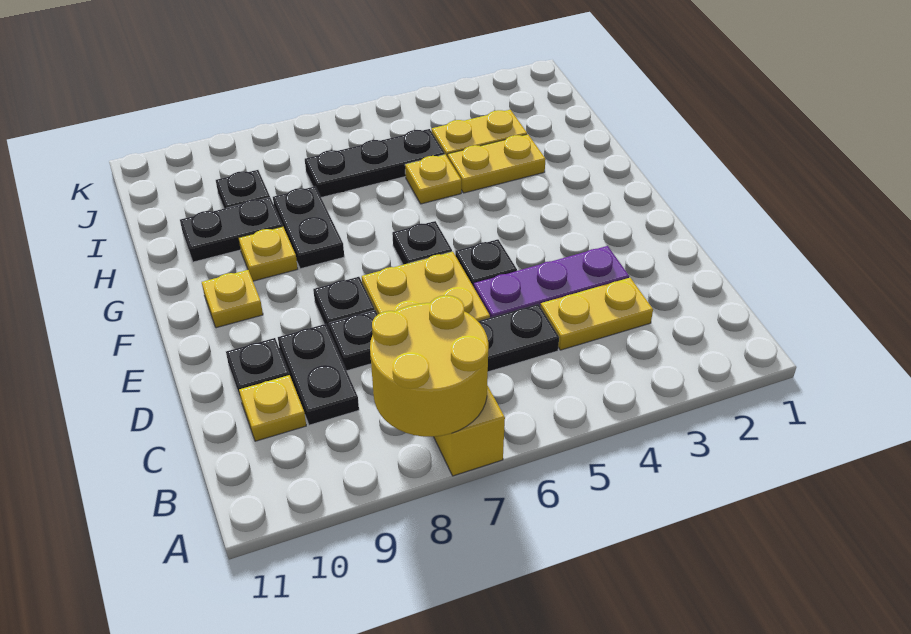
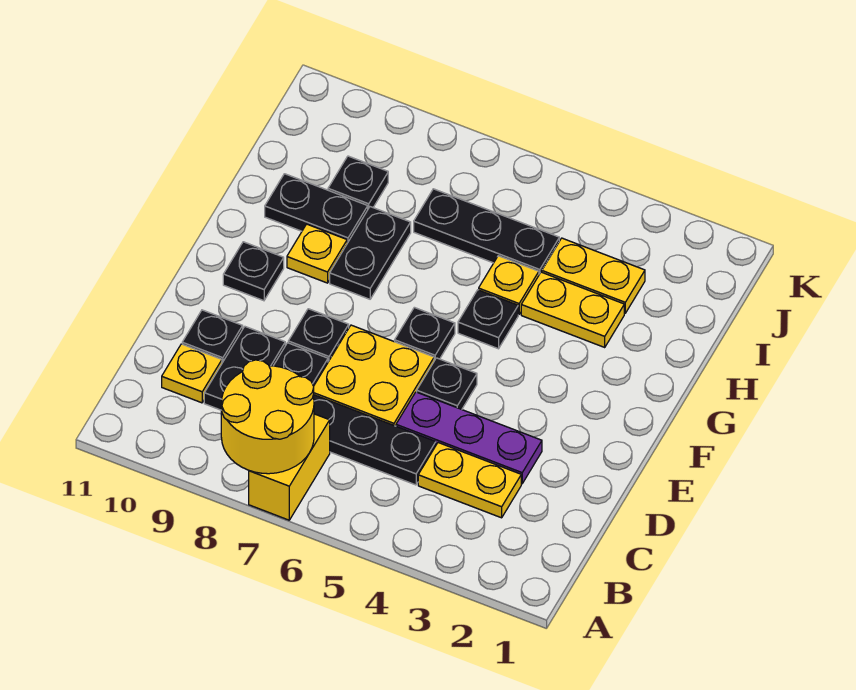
yellow 1x1 plate [202,270,263,328] -> black 1x1 plate [223,242,284,301]
none -> black 1x1 plate [458,290,518,349]

